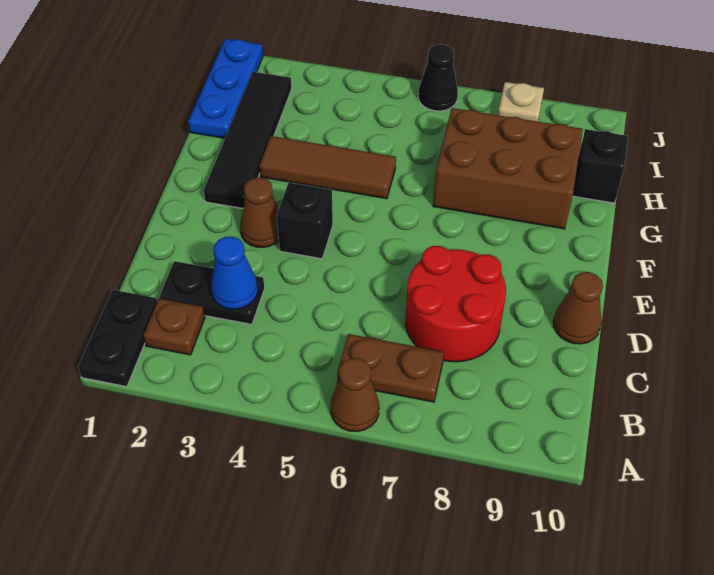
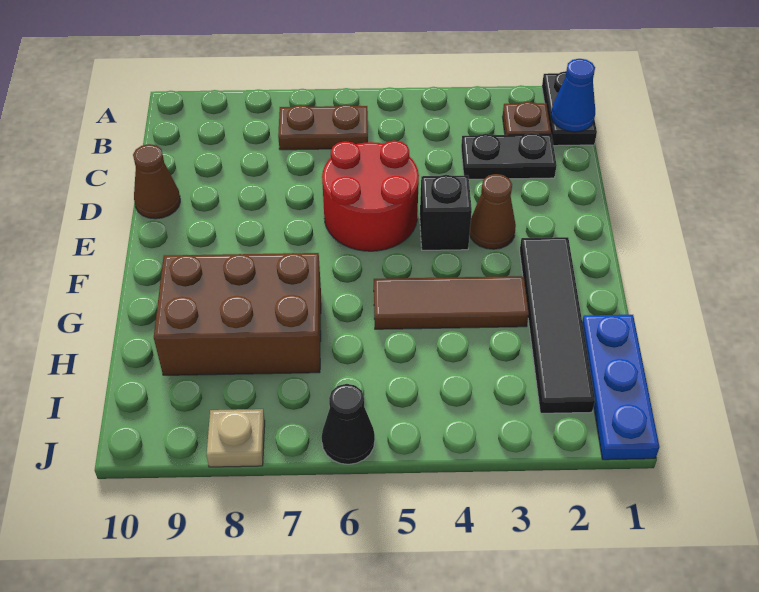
brown 1x1 cone [330,358,379,431] -> none
blue 1x1 cone [211,237,258,309] -> blue 1x1 cone moved to [551,59,595,132]
red 2x2 round brick [406,246,506,362] -> red 2x2 round brick moved to [322,141,419,251]
black 1x1 brick [573,129,628,203] -> none

